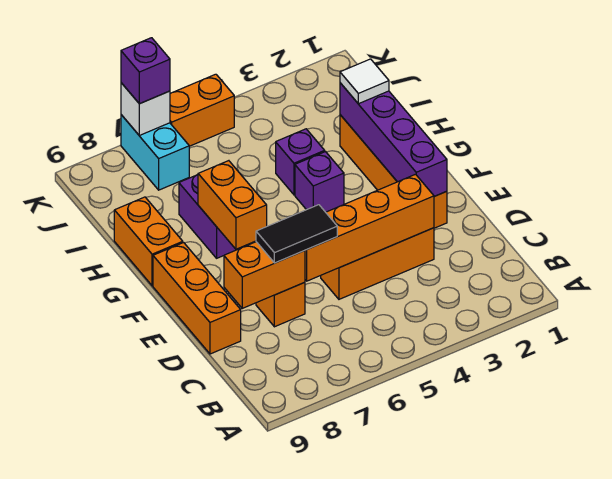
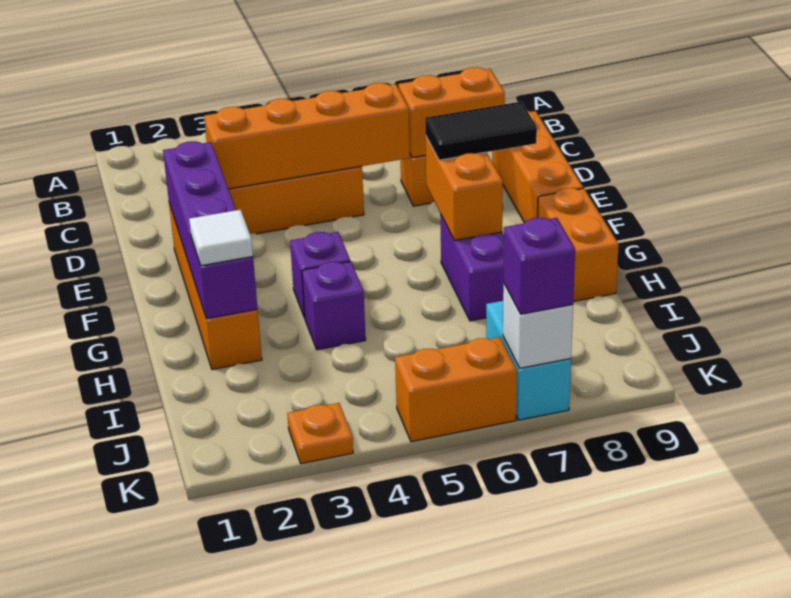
black 1x2 tile [256,205,337,263] -> black 1x2 tile moved to [425,102,537,160]
none -> orange 1x1 plate [287,403,353,464]

